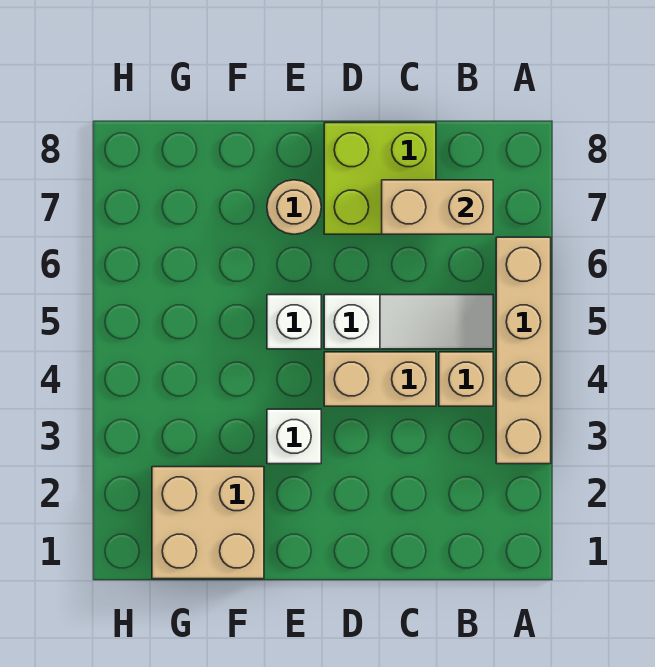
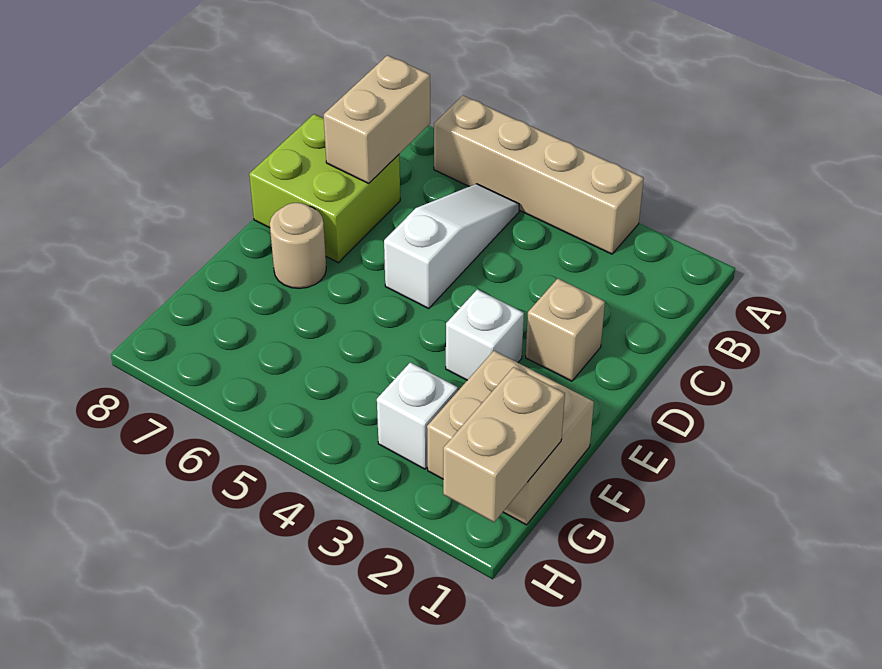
tan 1x1 brick [439,352,493,406] -> tan 1x1 brick moved to [526,279,605,381]
tan 1x2 brick [324,352,436,406] -> tan 1x2 brick moved to [443,367,565,522]
white 1x1 brick [267,295,321,349] -> white 1x1 brick moved to [377,362,458,469]

